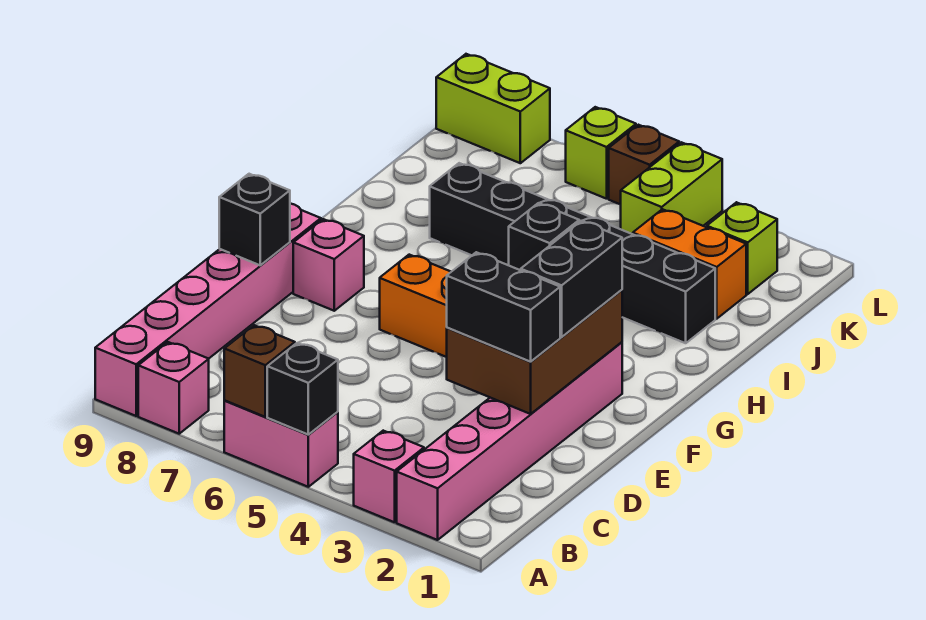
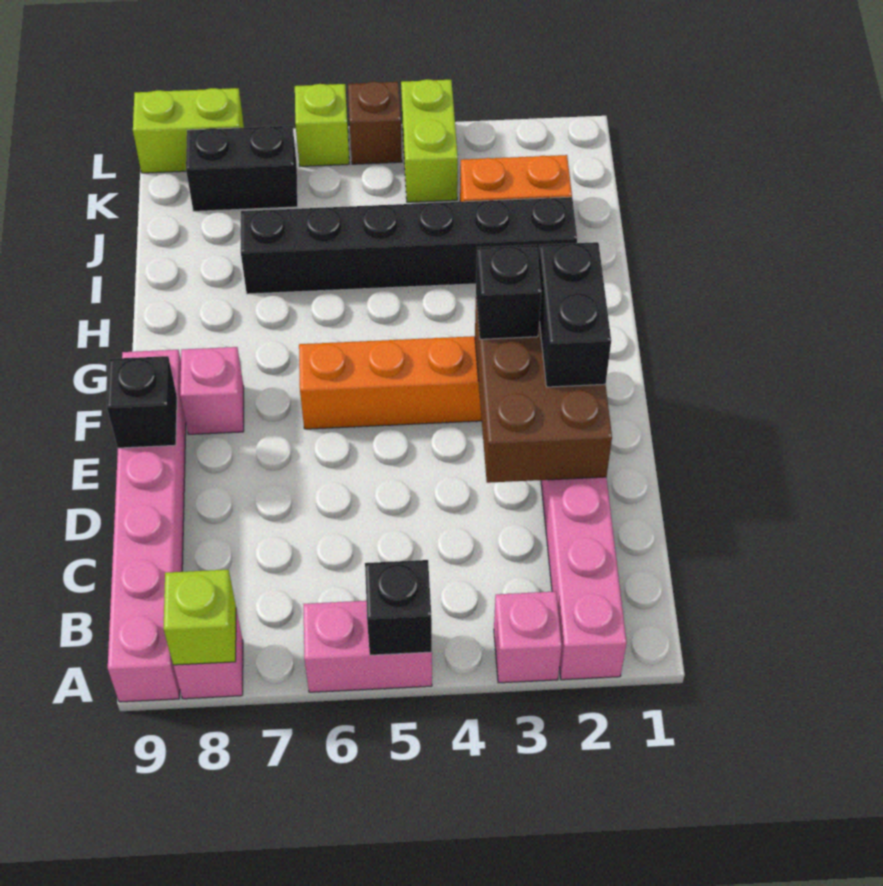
brown 1x1 brick [224,325,295,417] -> none
black 1x2 brick [447,252,560,362] -> black 1x2 brick moved to [186,126,298,211]
lime 1x1 brick [707,202,777,294] -> lime 1x1 brick moved to [163,570,236,665]

